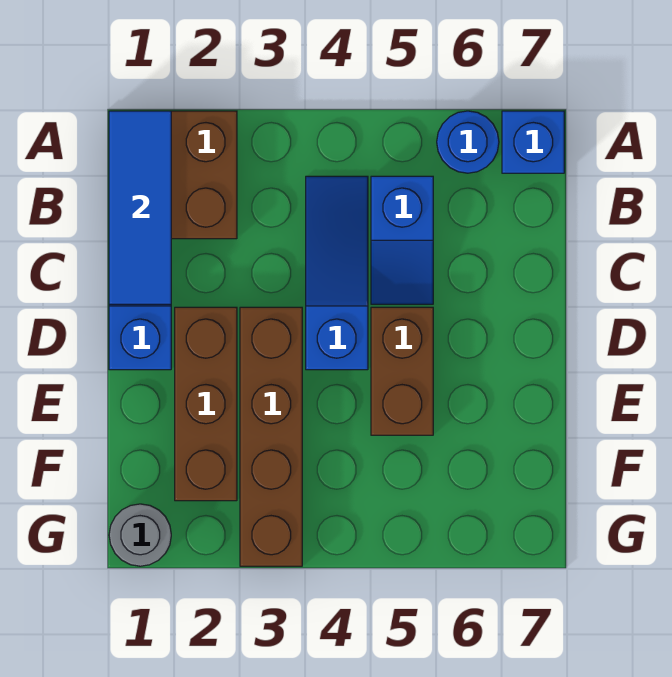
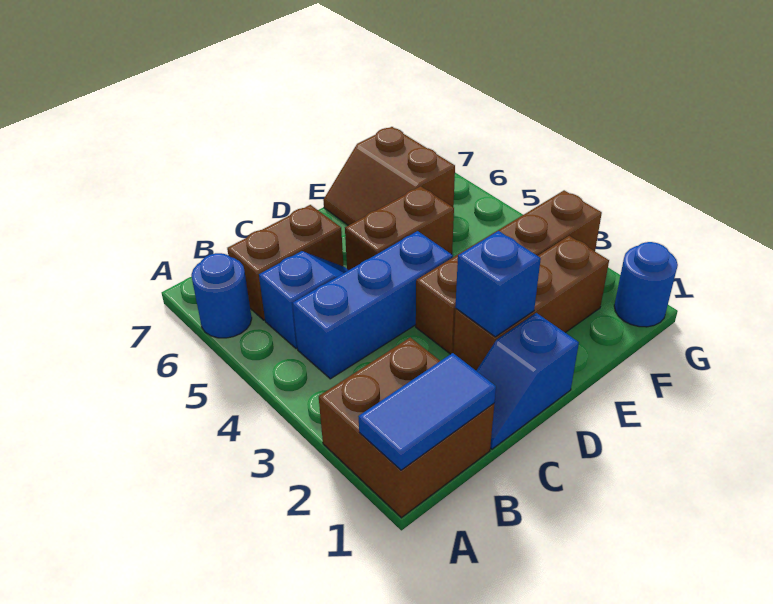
blue 1x3 tile [109,111,171,304] -> blue 1x2 tile [358,353,496,470]
blue 1x1 brick [502,111,564,173] -> blue 1x1 brick moved to [455,231,541,337]
blue 1x3 slope [306,176,368,370] -> blue 1x3 brick [293,231,453,379]
none -> brown 1x2 brick [227,205,343,320]
none -> brown 2x2 slope [323,127,455,225]
grey 1x1 round brick [109,504,171,566] -> blue 1x1 round brick [614,242,678,327]

